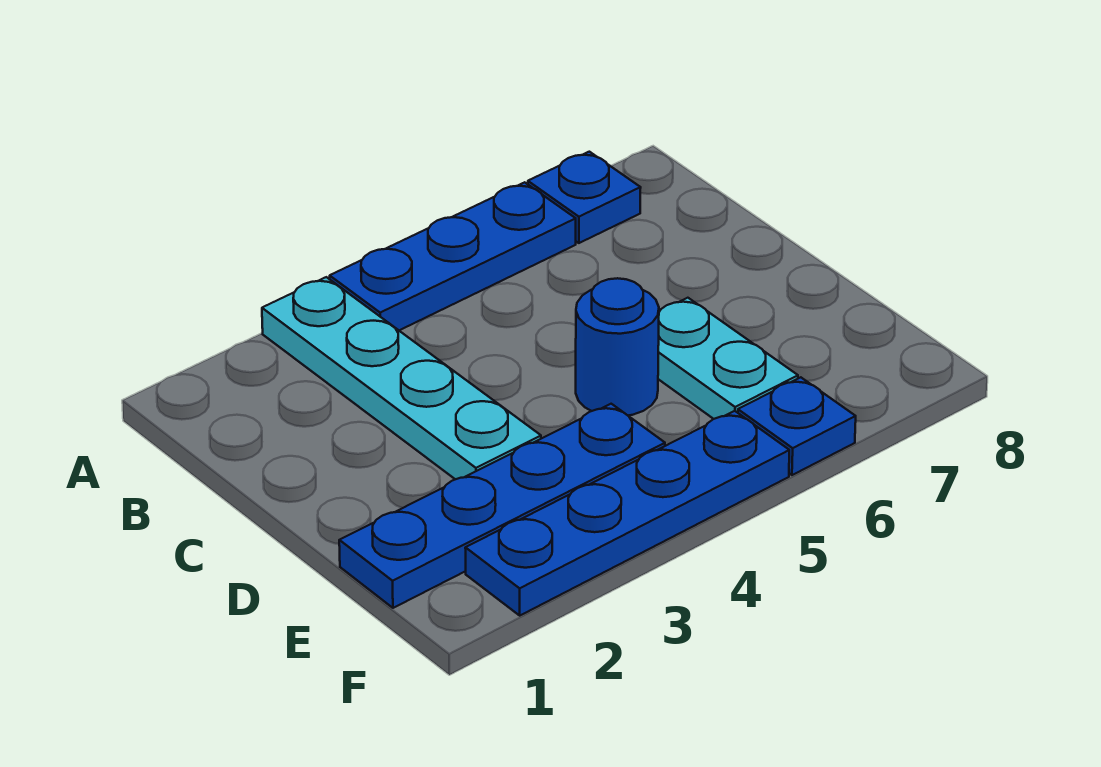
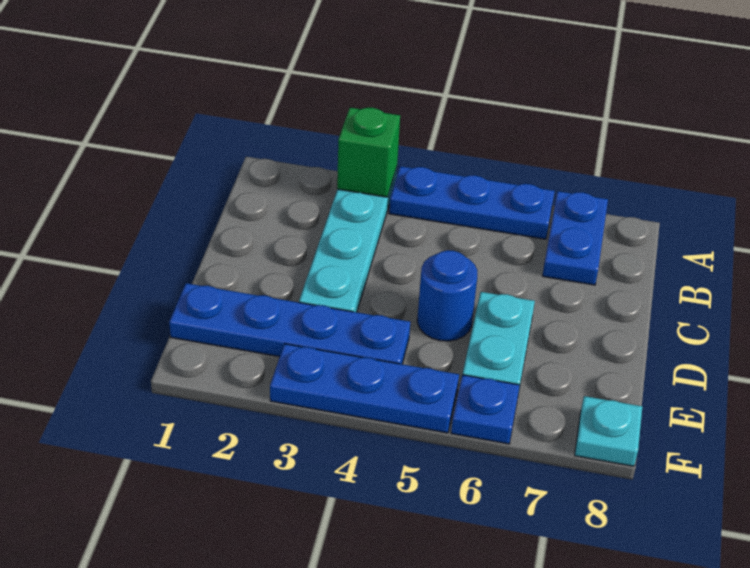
none -> green 1x1 brick [337,108,400,197]
blue 1x1 plate [528,152,641,243] -> blue 1x2 plate [542,191,608,285]
blue 1x4 plate [465,411,789,615] -> blue 1x3 plate [270,344,459,433]
none -> cyan 1x1 plate [575,396,642,466]

